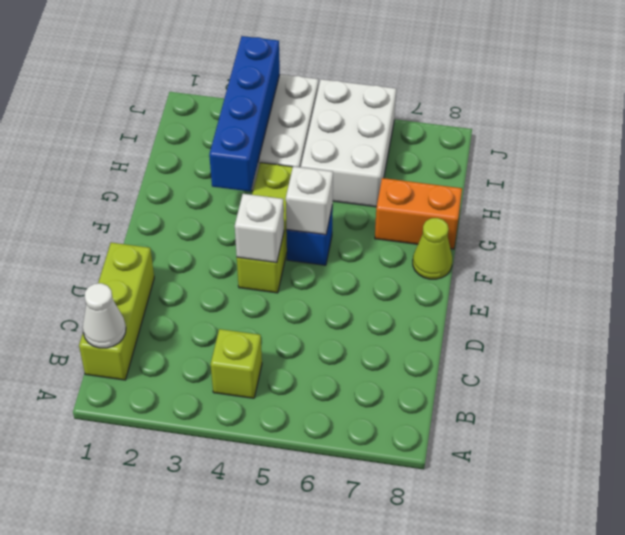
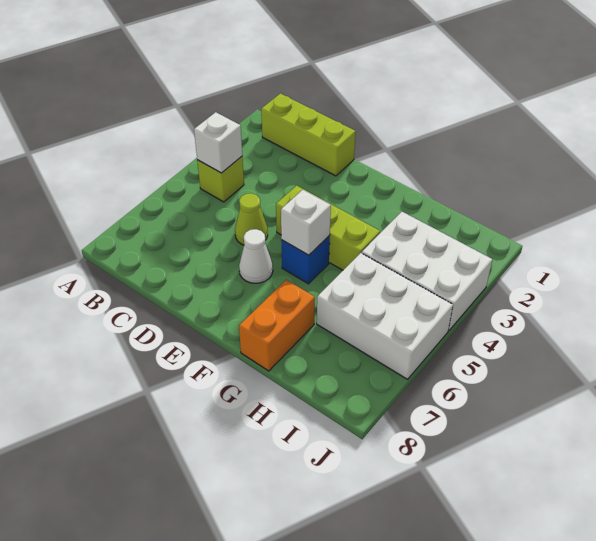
white 1x1 cone [83,283,126,348] -> white 1x1 cone moved to [239,229,273,283]
white 1x1 brick [235,194,284,263] -> white 1x1 brick moved to [194,112,242,173]
lime 1x1 cone [413,218,452,279] -> lime 1x1 cone moved to [235,193,268,245]
blue 1x4 brick [209,36,280,192] -> none

